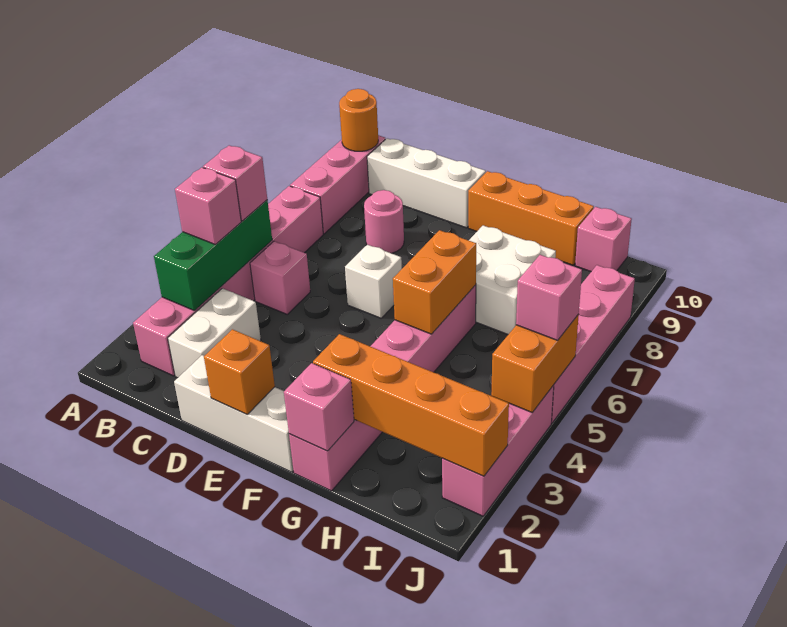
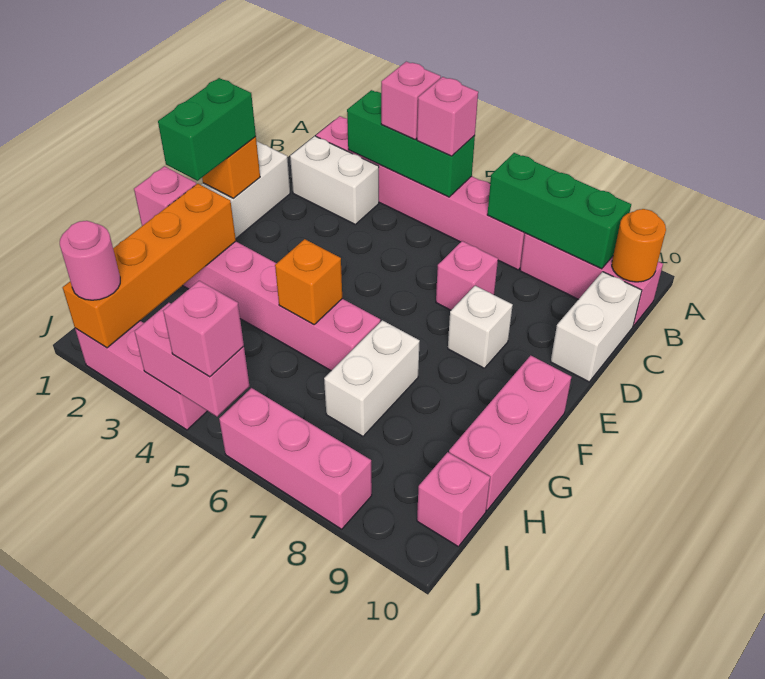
none -> green 1x3 brick [487,153,631,269]
pink 1x1 brick [250,241,310,314] -> pink 1x1 brick moved to [436,241,498,310]
white 1x3 brick [367,138,486,228] -> white 1x2 brick [551,272,642,382]
pink 1x1 round brick [364,190,404,253] -> pink 1x1 round brick moved to [60,221,120,300]
none -> green 1x2 brick [158,78,256,181]
white 1x1 brick [345,245,402,318] -> white 1x1 brick moved to [448,286,513,368]
orange 1x3 brick [468,171,594,265] -> pink 1x3 brick [449,355,571,510]
orange 1x2 brick [393,230,476,334] -> orange 1x1 brick [275,239,342,325]
white 2x2 brick [469,225,556,334] -> white 1x2 brick [324,320,420,436]
orange 1x2 brick [491,314,579,412] -> pink 1x2 brick [135,303,249,417]
pink 1x4 brick [551,265,635,423] -> pink 1x3 brick [219,388,372,529]

